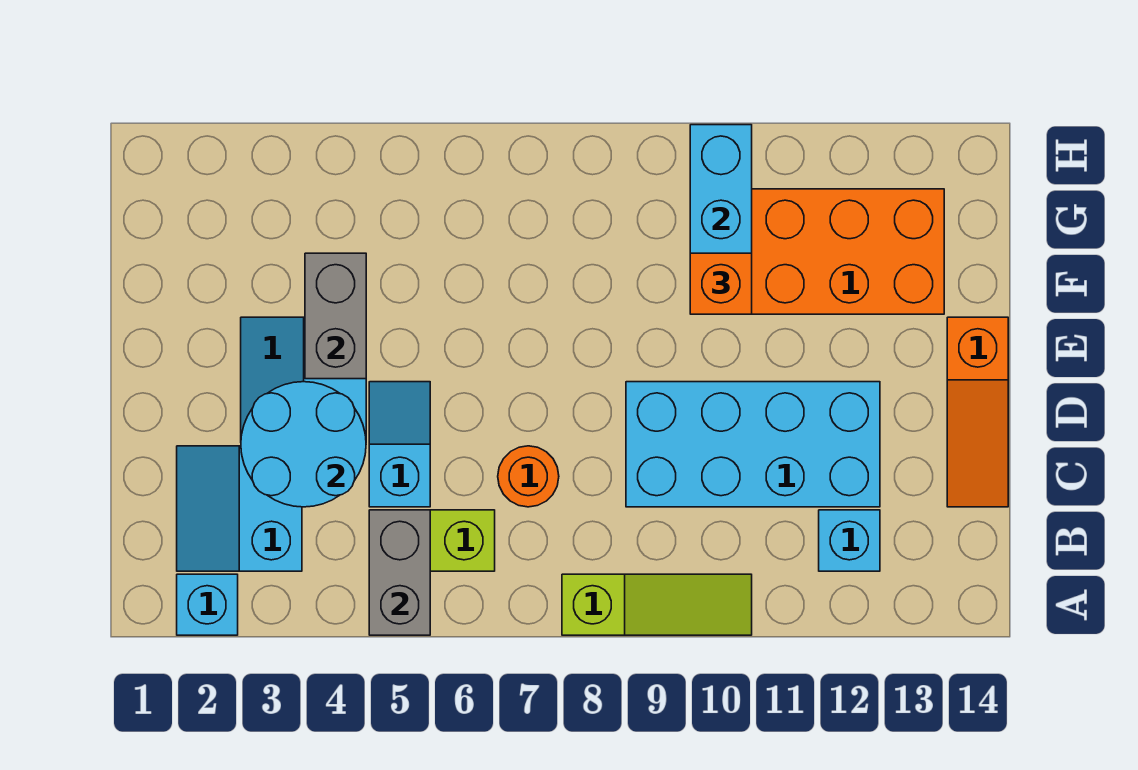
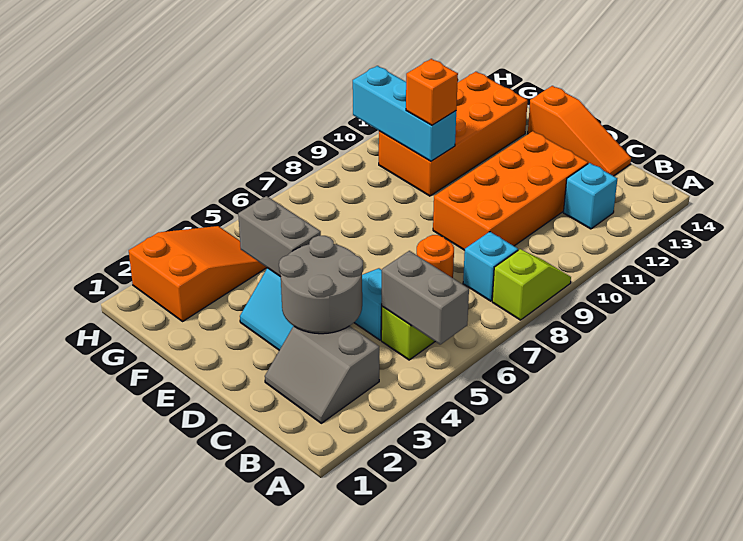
cyan 1x1 brick [177,574,238,635] -> cyan 1x1 brick moved to [463,232,518,301]
lime 1x3 slope [562,574,752,635] -> lime 1x2 slope [492,249,571,320]
cyan 2x2 slope [177,446,302,571] -> grey 2x2 slope [265,326,379,423]
cyan 2x2 round brick [241,382,366,507] -> grey 2x2 round brick [279,236,363,334]
cyan 2x4 brick [626,382,880,507] -> orange 2x4 brick [433,131,588,250]
none -> orange 2x3 slope [129,226,267,321]

